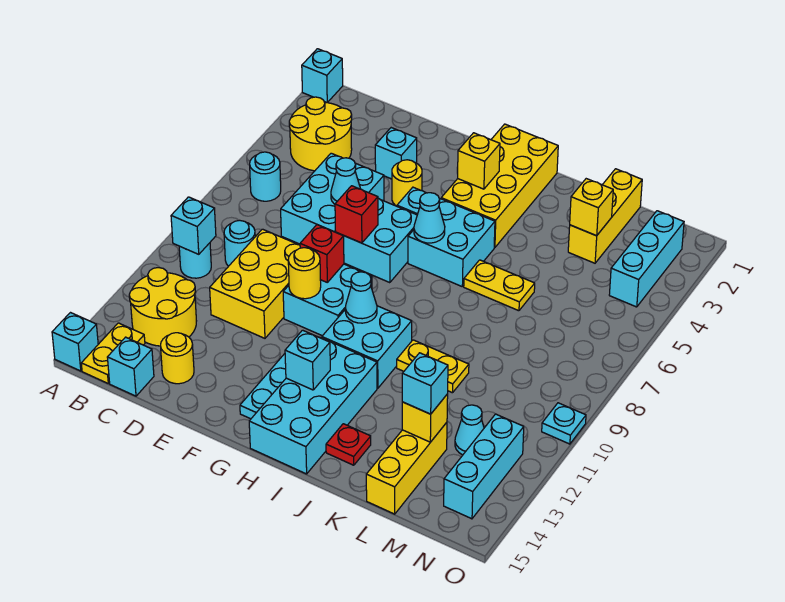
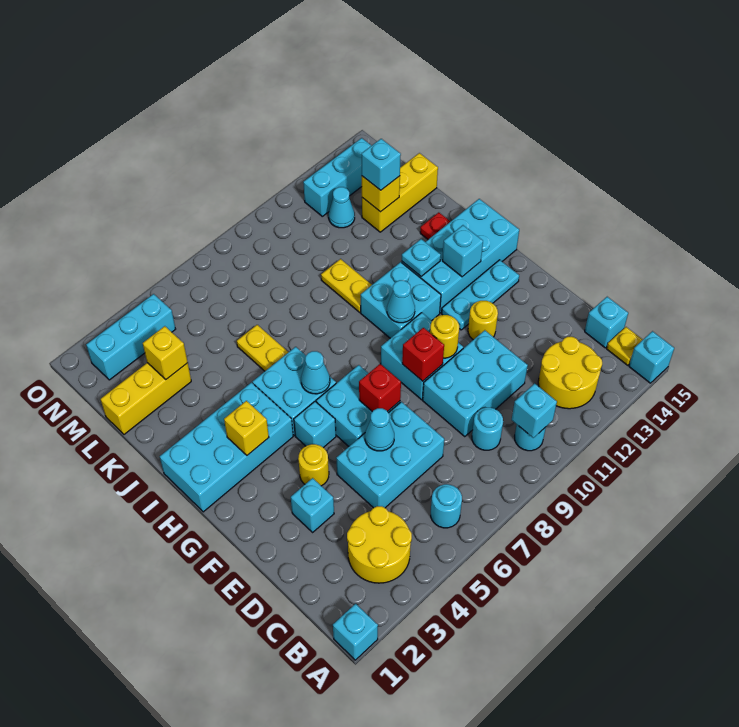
yellow 1x2 plate [81,323,145,383] -> yellow 1x1 plate [607,327,643,365]
yellow 2x3 brick [210,229,300,338] -> cyan 2x3 brick [423,330,528,437]
yellow 1x1 round brick [161,333,194,384] -> yellow 1x1 round brick moved to [468,301,498,340]
yellow 2x4 brick [441,124,558,248] -> cyan 2x4 brick [160,382,293,512]
cyan 1x1 plate [542,403,586,444] -> cyan 1x1 plate moved to [402,239,441,276]

